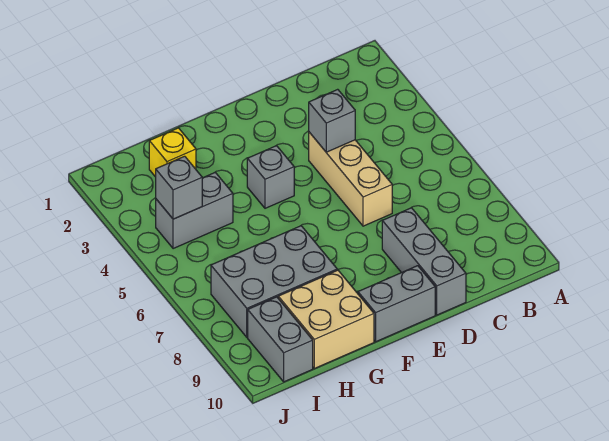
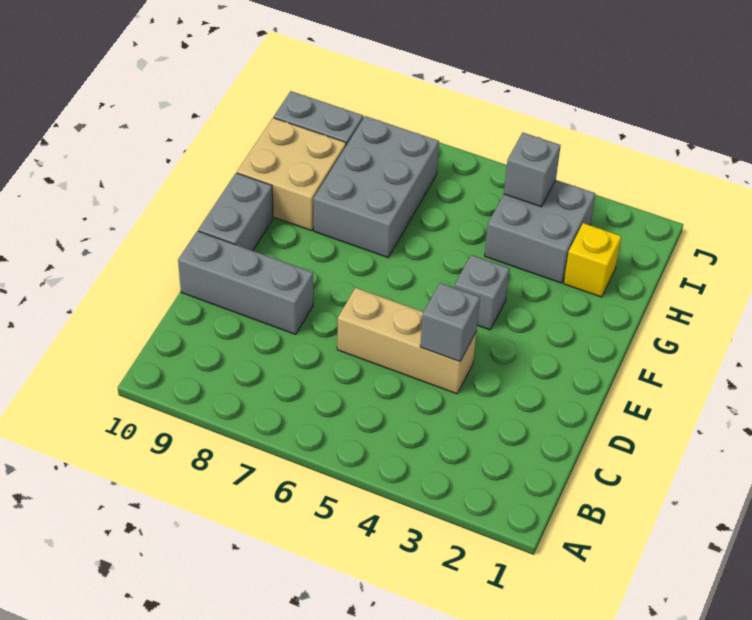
grey 1x2 brick [156,172,233,249] -> grey 2x2 brick [485,180,595,283]

